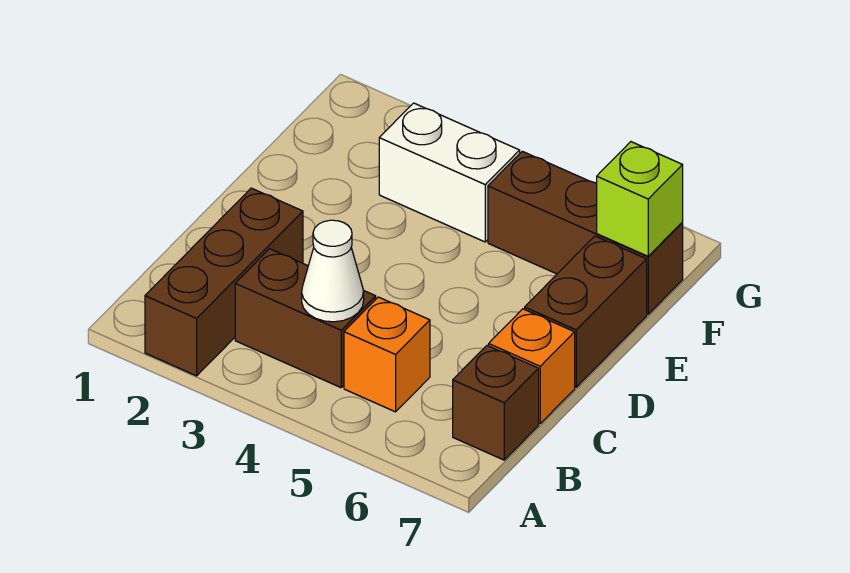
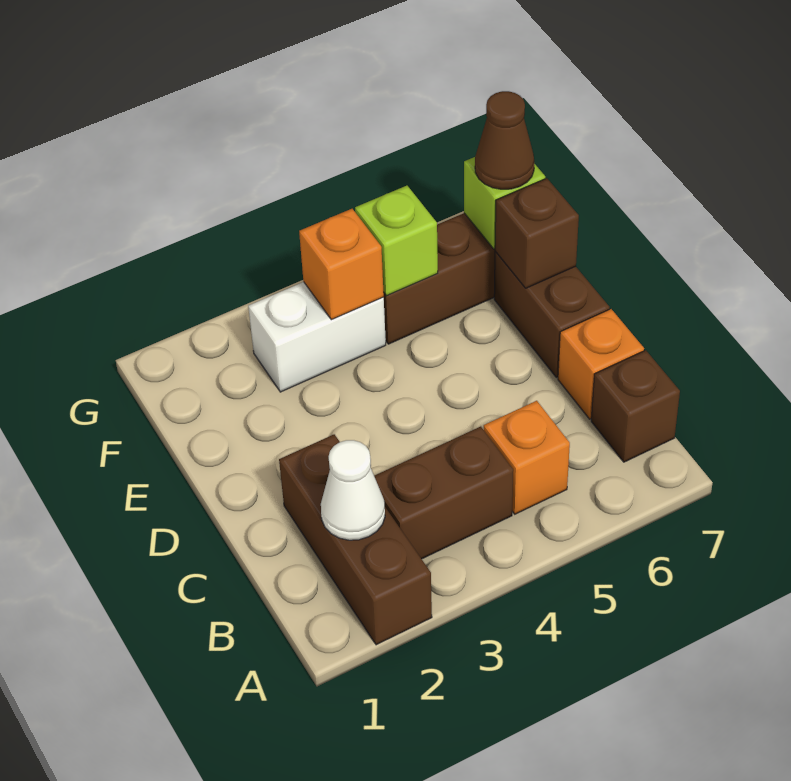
white 1x1 cone [302,220,364,322] -> white 1x1 cone moved to [321,440,385,540]
none -> brown 1x1 brick [495,178,579,288]
none -> orange 1x1 brick [299,209,384,320]
none -> lime 1x1 brick [355,186,438,296]
none -> brown 1x1 cone [475,91,534,189]

